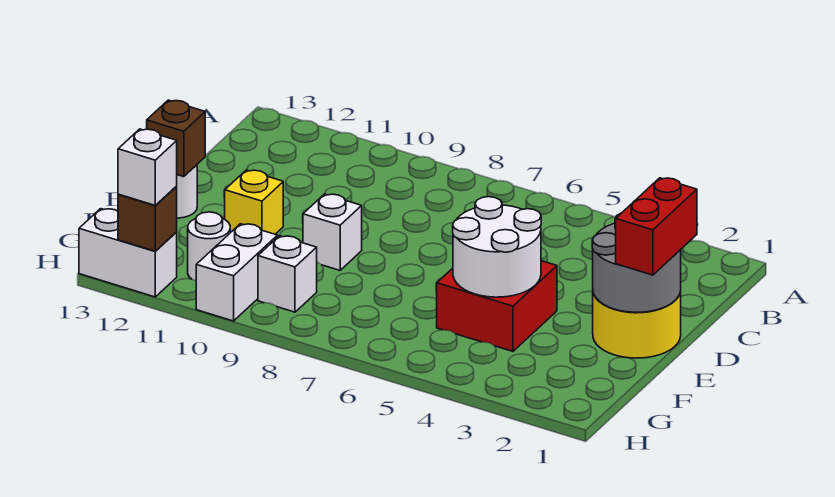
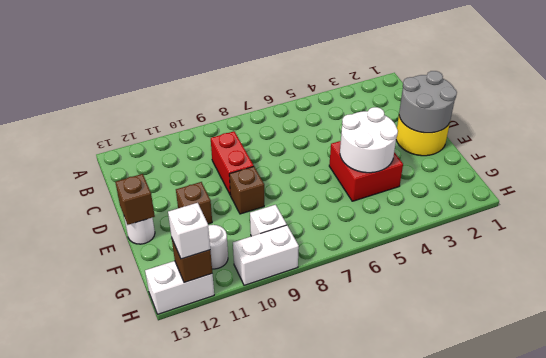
red 1x2 brick [616,178,697,275] -> red 1x2 brick moved to [211,131,254,195]
white 1x1 brick [303,194,362,270] -> brown 1x1 brick [229,166,264,214]
yellow 1x1 brick [225,170,283,234] -> brown 1x1 brick [176,182,212,224]
white 1x2 brick [196,224,278,321] -> white 1x2 brick turned to [233,225,299,285]

